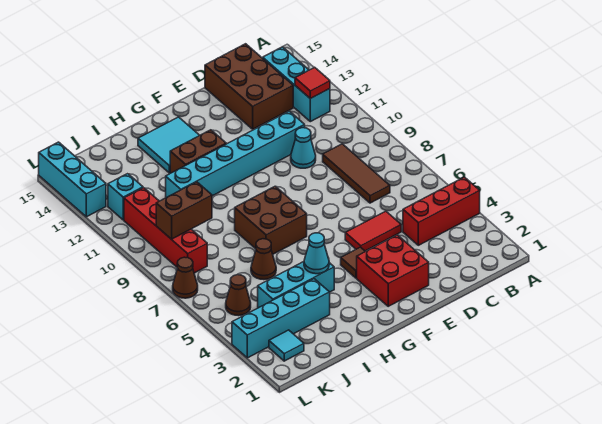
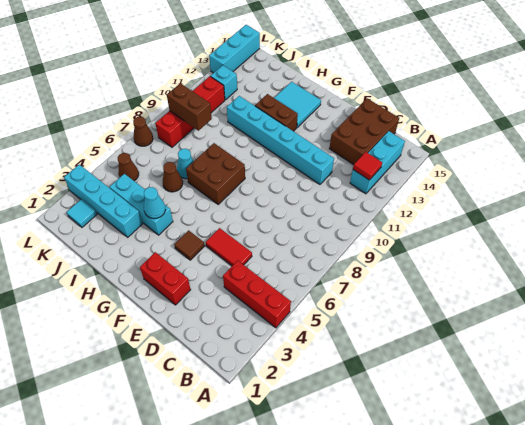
brown 1x3 tile [323,144,390,203] -> none
cyan 1x1 cone [291,128,316,168] -> cyan 1x1 cone moved to [177,149,194,179]
red 2x2 brick [357,235,429,306] -> red 1x2 brick [140,252,191,305]

